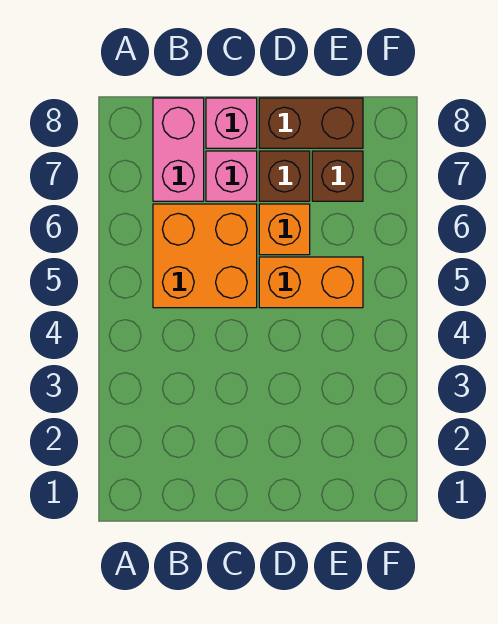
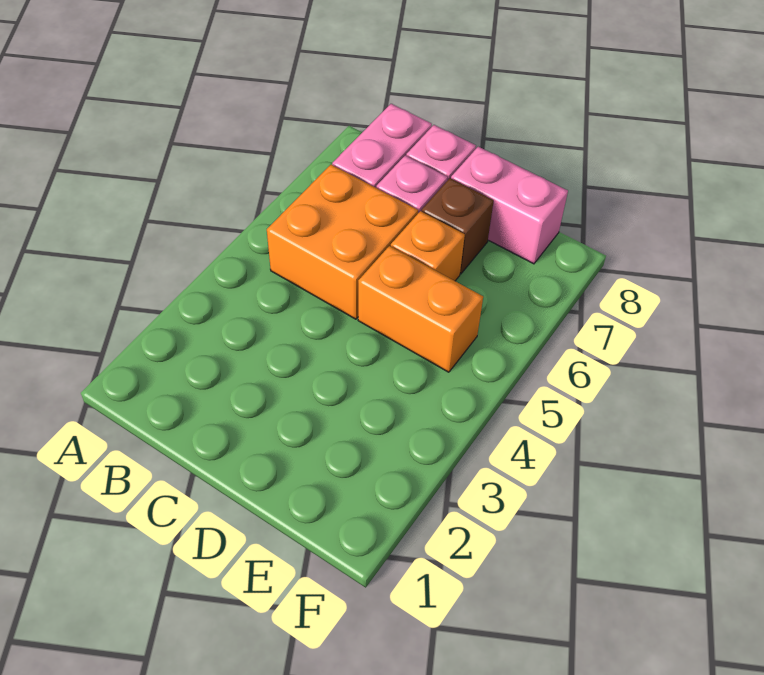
brown 1x2 brick [259,98,363,148] -> pink 1x2 brick [451,147,568,264]
brown 1x1 brick [312,151,363,201] -> none

